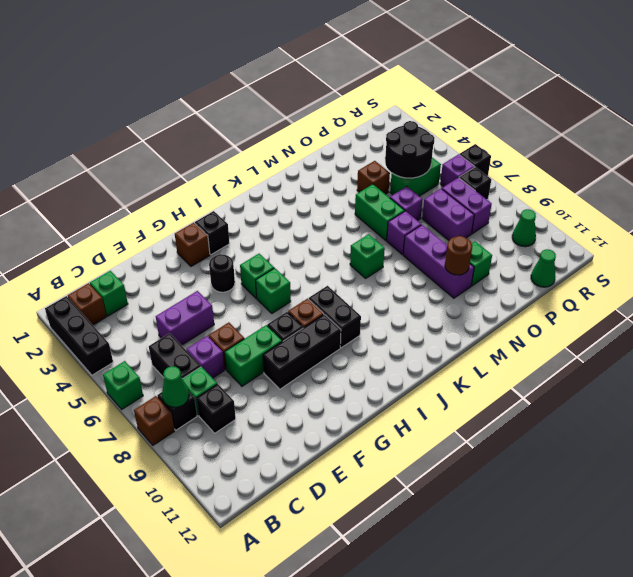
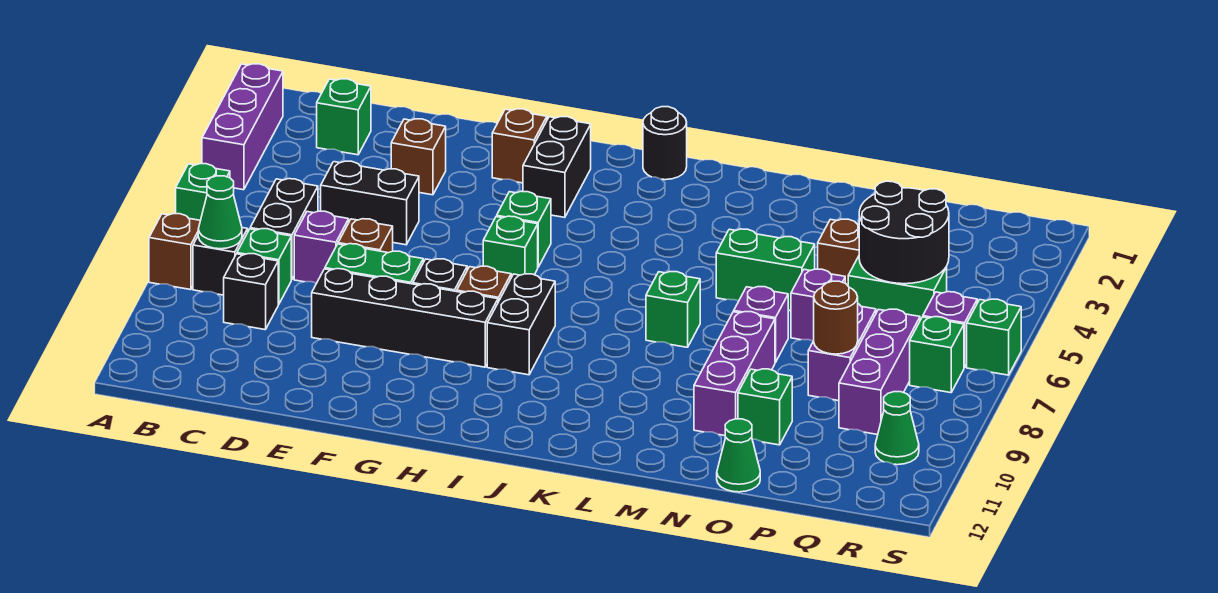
black 1x3 brick [45,296,113,375] -> purple 1x3 brick [202,64,283,190]
brown 1x1 brick [68,283,106,325] -> brown 1x1 brick moved to [391,119,446,195]
purple 1x2 brick [156,291,214,345] -> black 1x2 brick [321,161,419,245]
black 1x3 brick [263,314,341,389] -> black 1x4 brick [312,269,498,367]
black 1x1 round brick [209,254,235,292] -> black 1x1 round brick moved to [643,107,687,180]
black 1x1 brick [195,211,230,255] -> black 1x2 brick [523,117,591,217]
green 1x2 brick [355,184,405,241] -> green 1x2 brick turned to [716,229,815,311]
brown 1x1 round brick [445,236,472,275] -> brown 1x1 round brick moved to [814,281,858,354]
purple 1x2 brick [442,178,492,234] -> purple 1x3 brick [839,309,920,435]
green 1x1 cone [531,249,556,287] -> green 1x1 cone moved to [717,419,760,492]
black 1x1 brick [459,167,491,200] -> green 1x1 brick [910,317,964,393]
black 1x1 brick [459,144,491,176] -> green 1x1 brick [967,299,1021,375]

